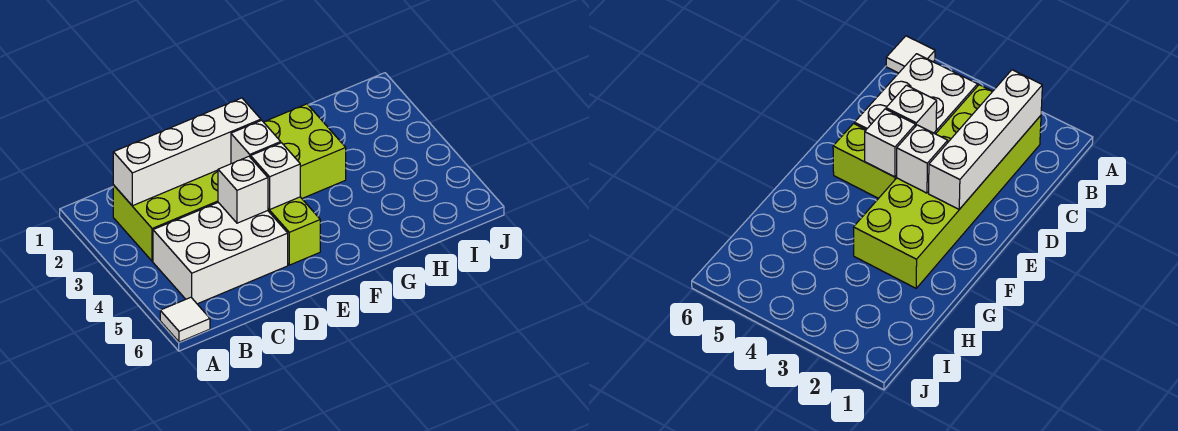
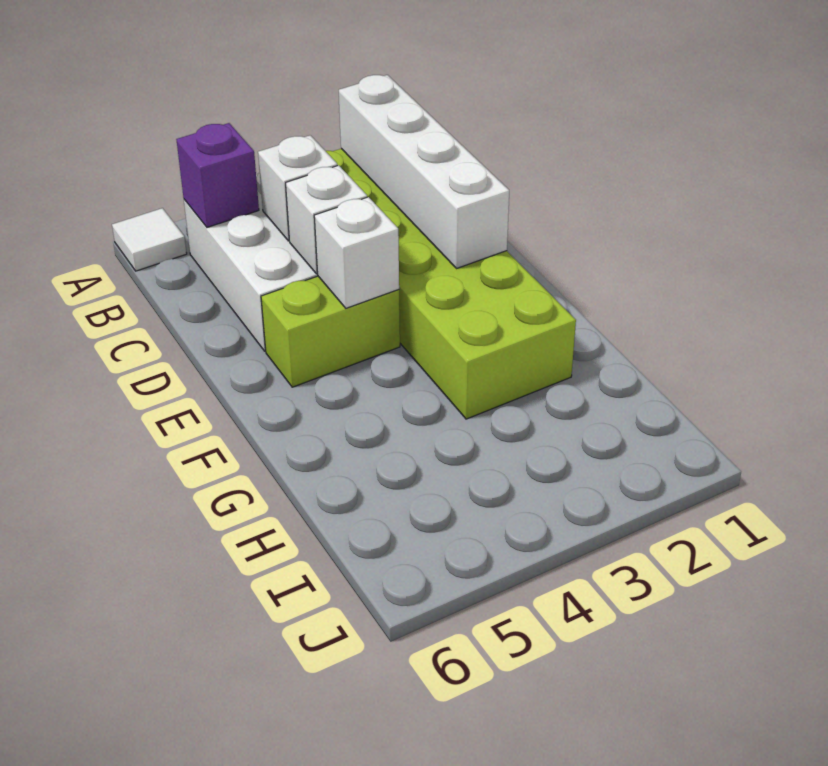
none -> purple 1x1 brick [176,123,259,227]
white 1x1 brick [231,120,281,164] -> white 1x1 brick moved to [258,135,337,241]

